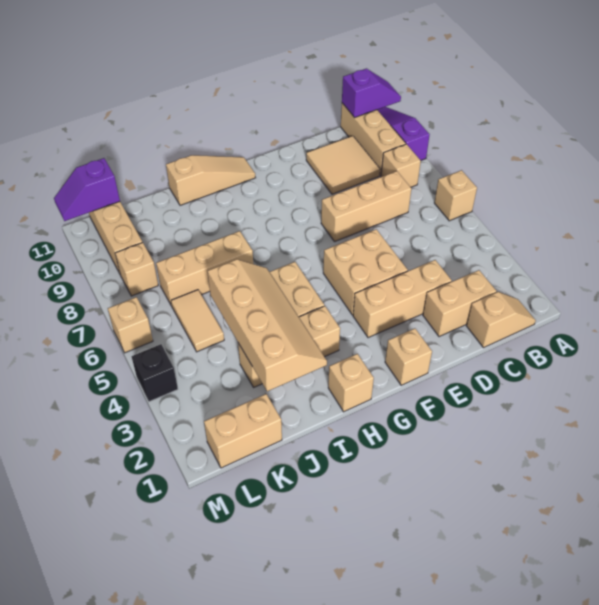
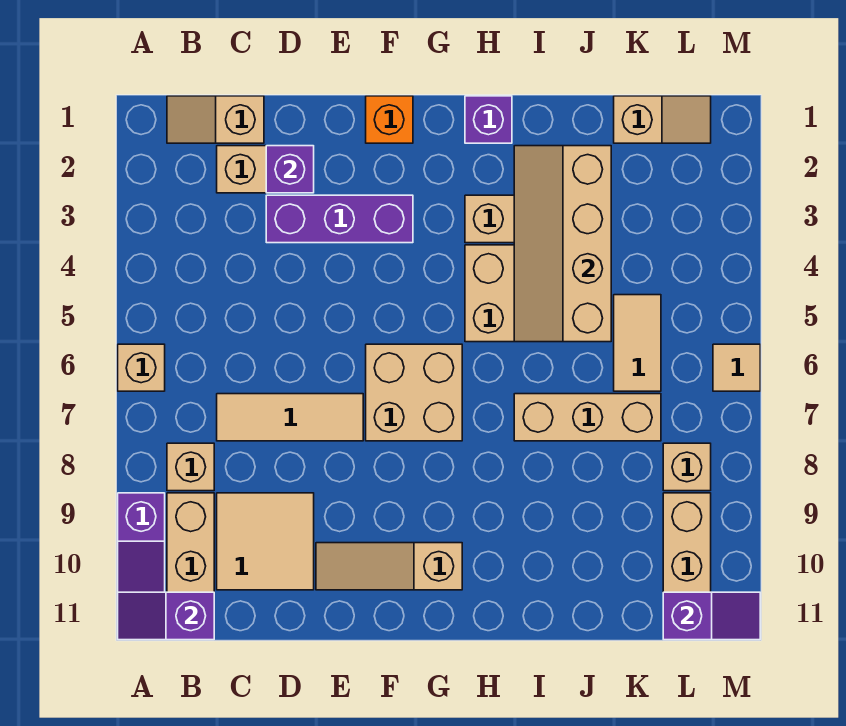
tan 1x3 brick [321,171,411,242] -> tan 1x3 tile [217,394,363,441]
none -> purple 1x1 brick [266,146,314,193]
tan 1x3 brick [353,260,452,338] -> purple 1x3 brick [266,195,413,243]
tan 2x2 brick [323,229,408,315] -> tan 2x2 brick moved to [366,344,462,441]
tan 1x1 brick [385,328,432,385] -> orange 1x1 brick [366,96,413,143]
tan 1x3 slope [166,155,255,205] -> tan 1x3 slope moved to [316,543,462,590]
tan 1x1 brick [328,354,374,412] -> purple 1x1 brick [465,96,512,143]
tan 1x2 brick [204,394,282,468] -> tan 1x2 slope [614,96,711,143]
black 1x1 brick [131,344,178,402] -> none
tan 1x1 brick [108,297,153,353] -> tan 1x1 tile [713,344,760,391]

